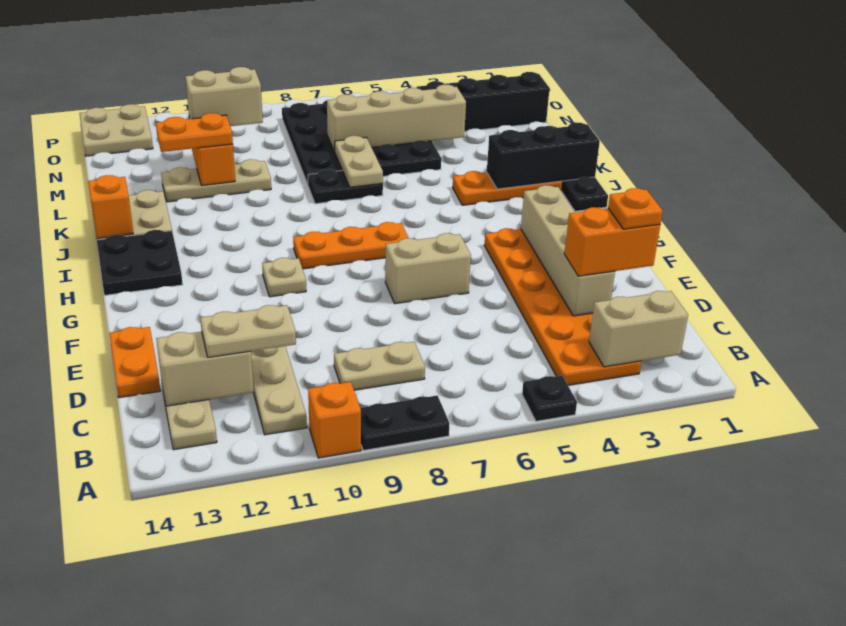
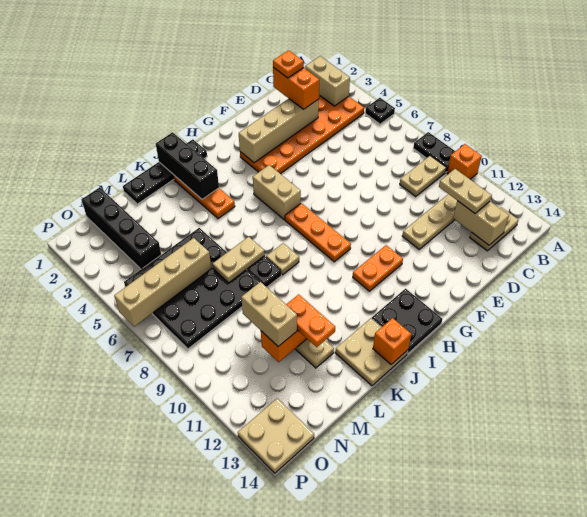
tan 1x2 plate [334,342,425,390] -> tan 1x2 plate turned to [400,156,446,196]
orange 1x2 plate [109,327,160,398] -> orange 1x2 plate moved to [353,245,403,291]
tan 1x2 brick [385,233,471,304] -> tan 1x2 brick moved to [253,165,301,220]
tan 1x1 plate [262,258,306,297] -> tan 1x1 plate moved to [266,243,299,275]
tan 1x4 brick [327,85,466,151] -> tan 1x4 brick turned to [114,238,211,327]

